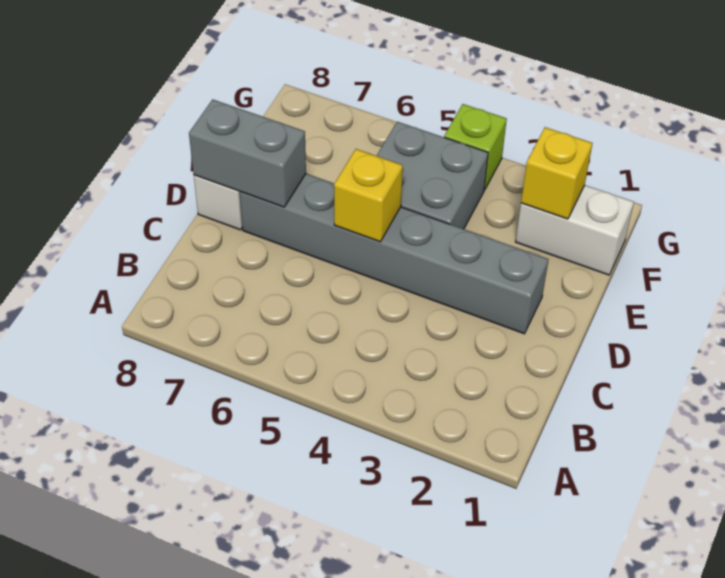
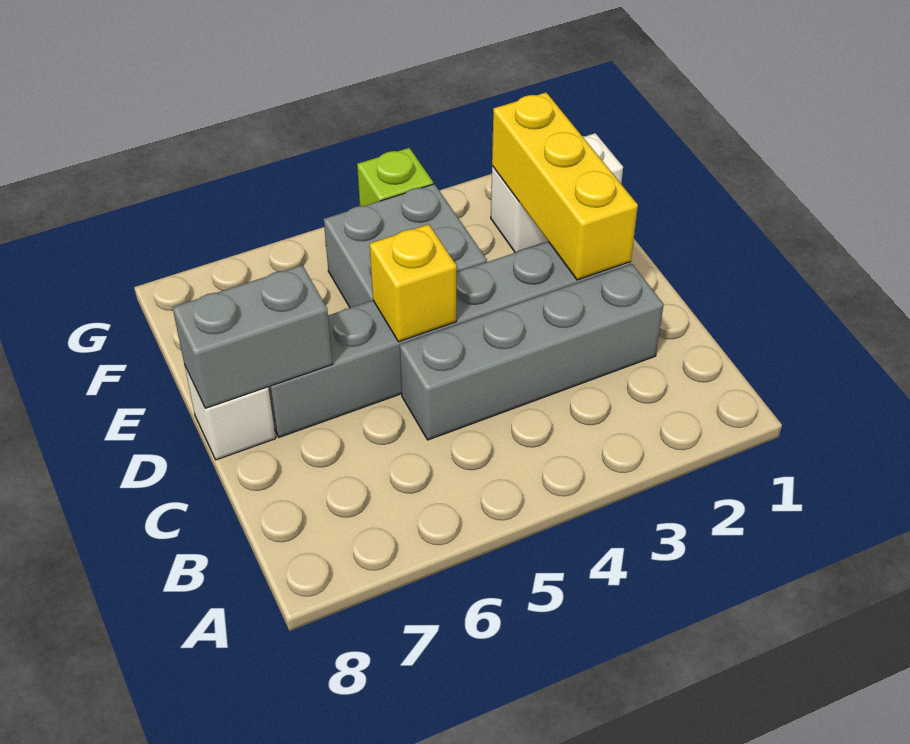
none -> grey 1x4 brick [400,264,664,440]
yellow 1x1 brick [521,127,593,219] -> yellow 1x3 brick [492,92,638,280]

